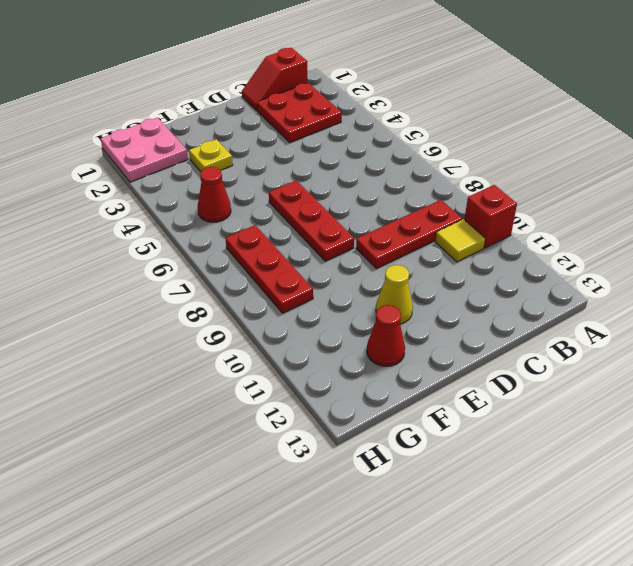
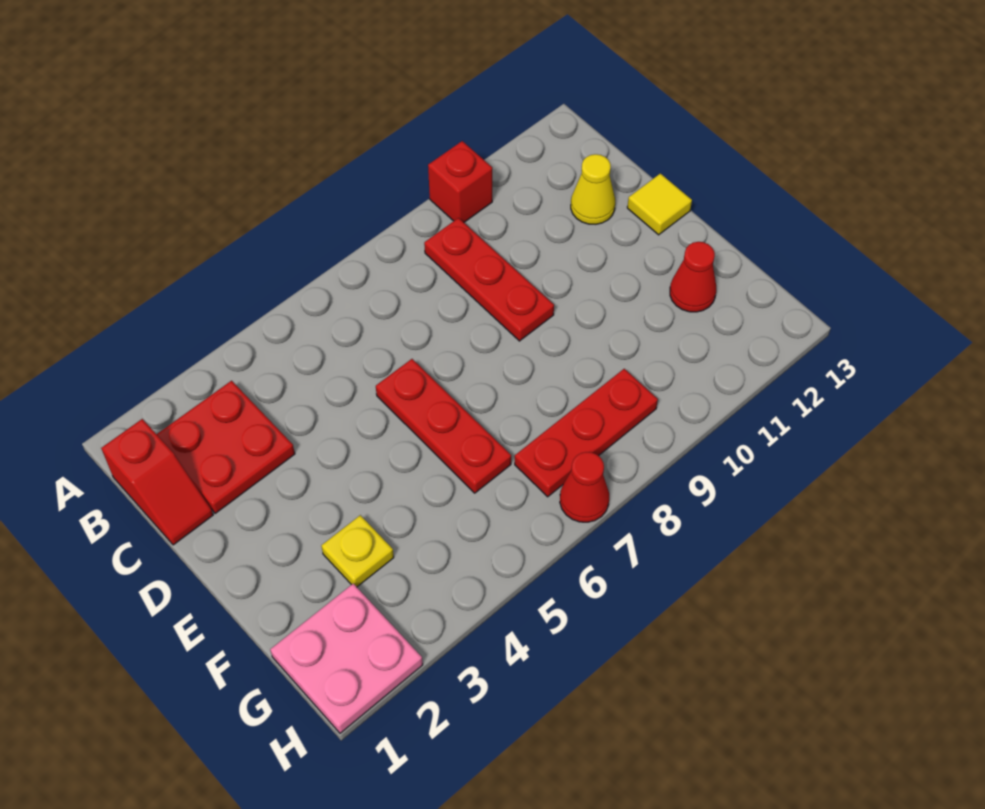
yellow 1x1 tile [435,219,485,262] -> yellow 1x1 tile moved to [627,174,692,235]
red 1x3 plate [269,180,354,261] -> red 1x3 plate turned to [376,359,511,493]
yellow 1x1 cone [376,265,413,324] -> yellow 1x1 cone moved to [571,154,615,224]
red 1x1 cone [198,167,231,222] -> red 1x1 cone moved to [560,452,609,522]

